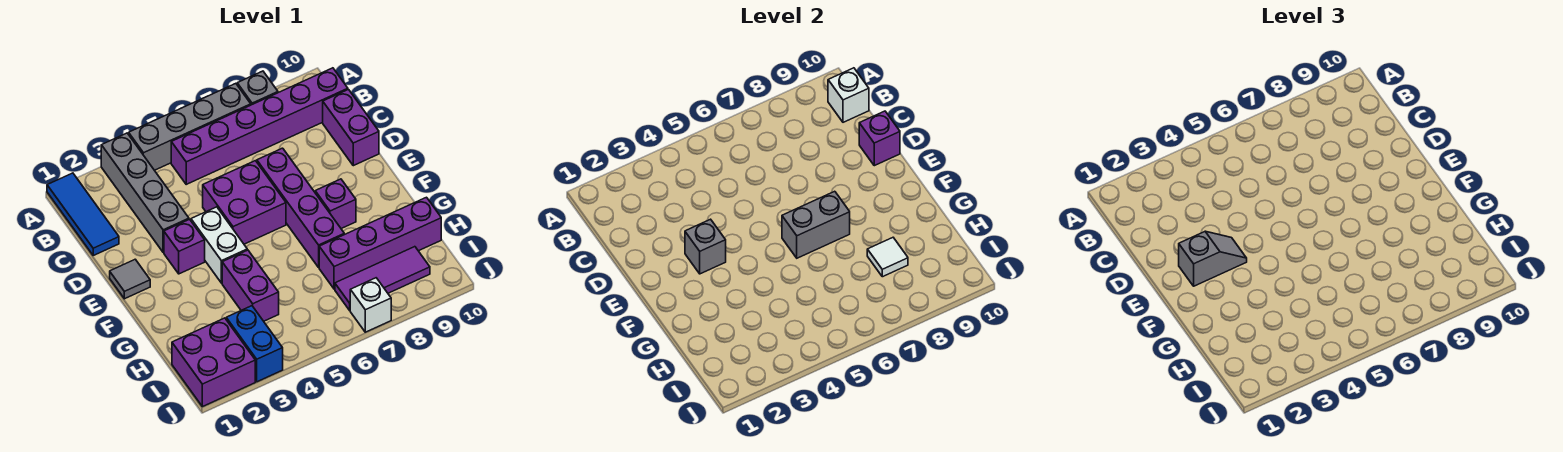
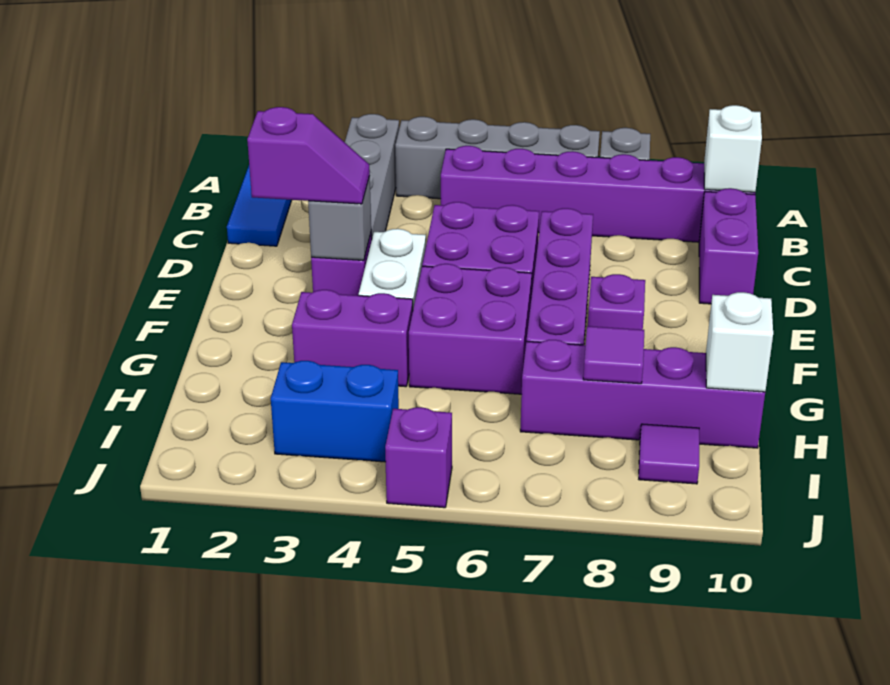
purple 1x1 brick [859,111,900,166] -> purple 1x1 brick moved to [385,407,452,508]
grey 1x1 tile [110,259,150,299] -> none
grey 1x2 slope [1179,231,1247,286] -> purple 1x2 slope [247,107,370,204]
grey 1x2 brick [782,191,850,258] -> none
purple 1x2 brick [222,250,279,321] -> purple 1x2 brick turned to [292,290,413,387]
white 1x1 tile [867,238,908,277] -> purple 1x1 tile [583,326,644,384]
purple 2x2 brick [172,318,255,407] -> purple 2x2 brick moved to [409,264,532,394]
blue 1x2 brick [226,306,283,382] -> blue 1x2 brick turned to [271,361,399,462]
purple 1x3 tile [335,247,430,310] -> purple 1x1 tile [639,424,699,484]
white 1x1 brick [350,278,391,332] -> white 1x1 brick moved to [706,292,773,392]

